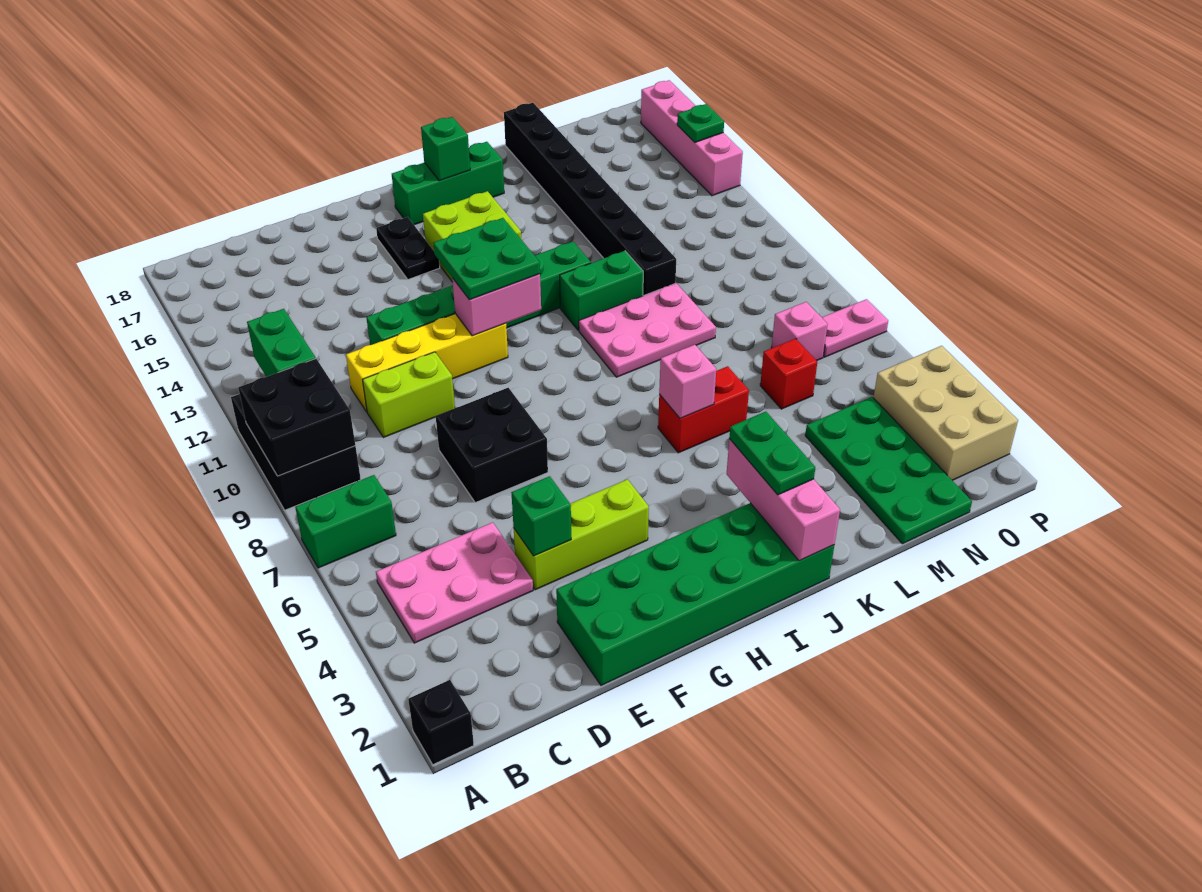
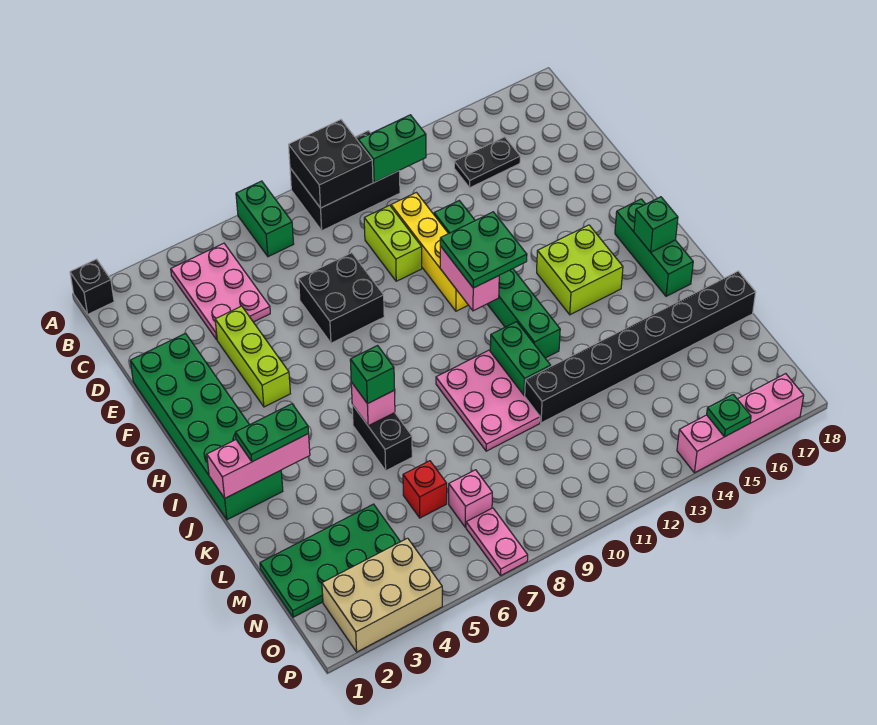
green 1x1 brick [511,476,571,556] -> green 1x1 brick moved to [350,346,395,404]
black 1x2 plate [376,217,440,279] -> black 1x2 plate moved to [454,137,520,188]
red 1x2 brick [658,366,749,453] -> black 1x2 brick [352,405,412,471]

